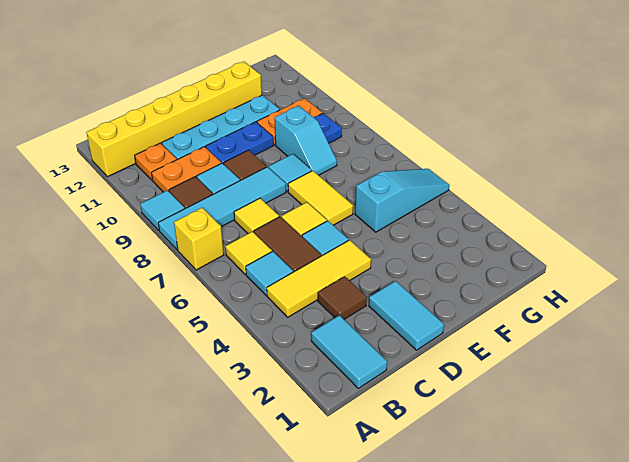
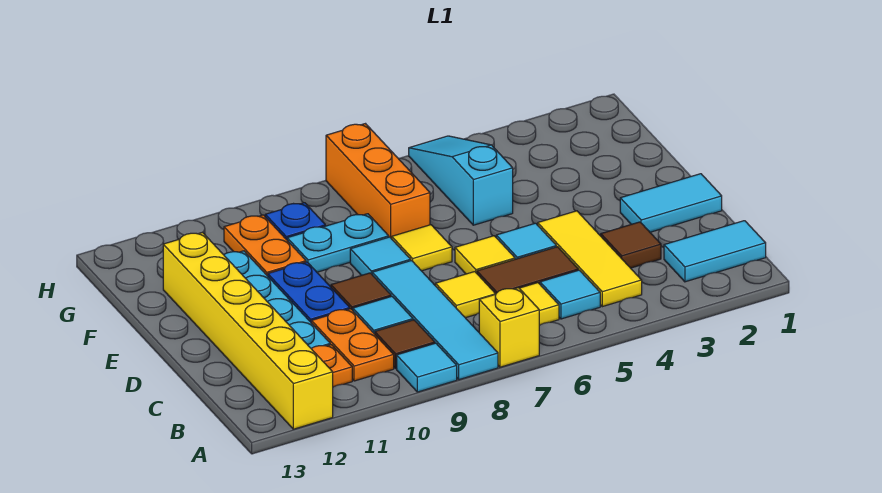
yellow 1x2 tile [288,171,353,225] -> yellow 1x1 tile [392,225,452,271]
none -> orange 1x3 brick [326,124,430,239]
cyan 1x2 slope [275,106,337,175] -> cyan 1x2 plate [287,214,389,272]

